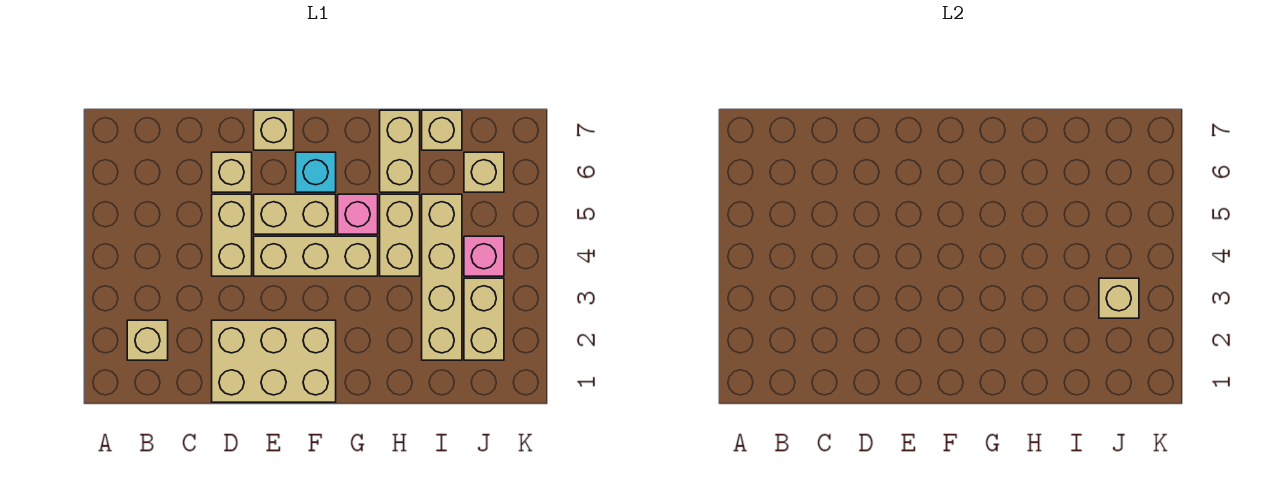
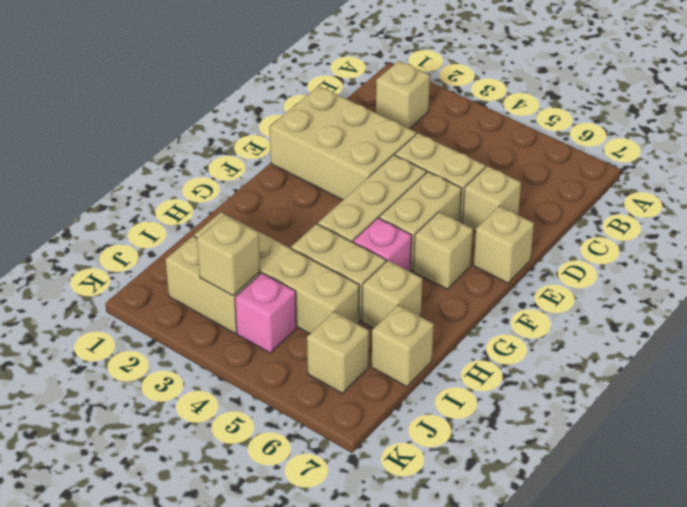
tan 2x3 brick [212,320,336,402] -> tan 2x3 brick turned to [270,86,416,200]
cyan 1x1 brick [296,152,336,192] -> tan 1x1 brick [413,212,473,289]
tan 1x2 brick [380,110,420,192] -> tan 1x1 brick [362,260,422,328]

